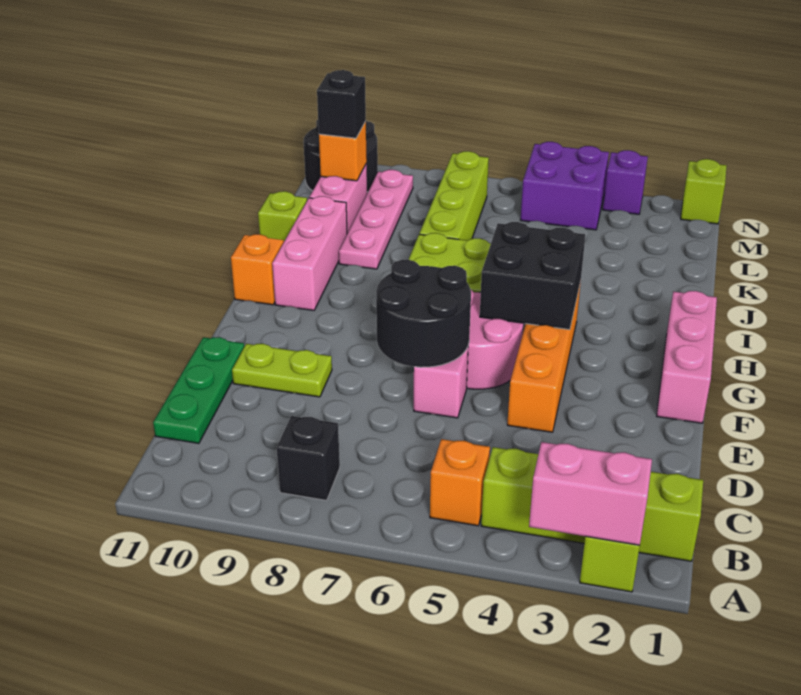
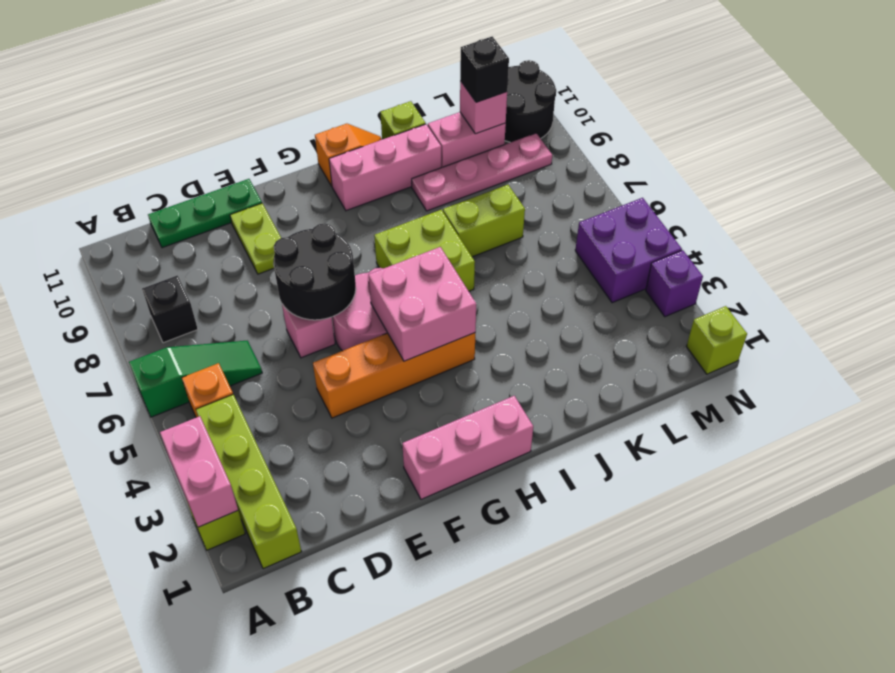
none -> green 1x3 slope [129,341,262,417]
black 2x2 brick [480,222,585,330] -> pink 2x2 brick [369,247,476,361]
lime 1x4 brick [419,151,489,240] -> lime 1x2 brick [443,185,525,257]
orange 1x1 brick [319,121,367,181] -> pink 1x1 brick [460,81,507,134]

